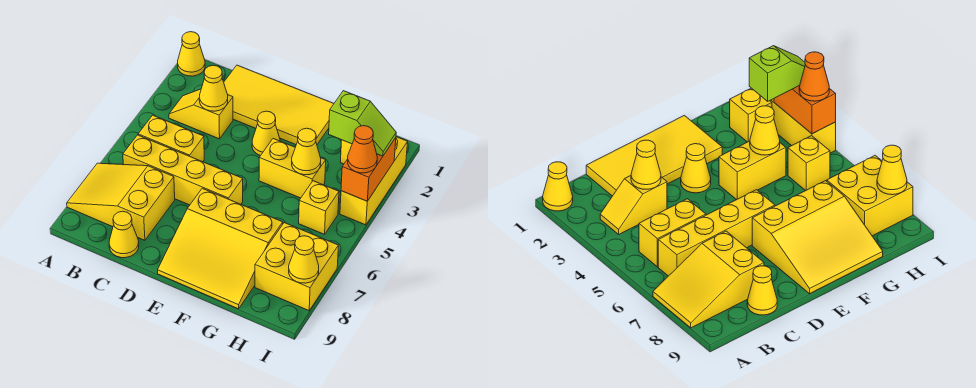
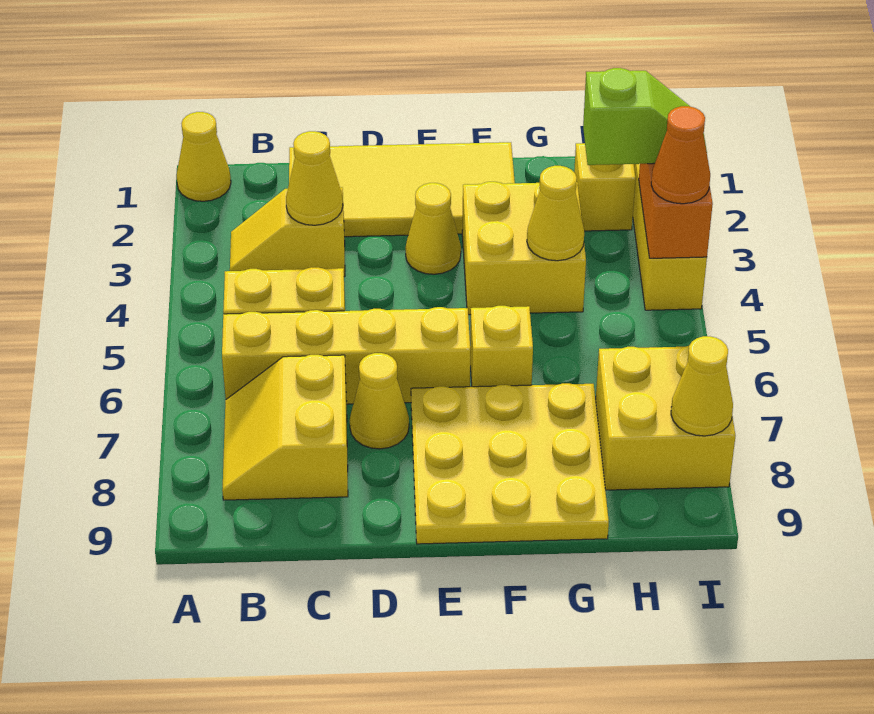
yellow 2x3 slope [67,163,175,240] -> yellow 2x2 slope [222,355,348,500]
yellow 1x1 cone [109,211,139,258] -> yellow 1x1 cone moved to [350,353,409,449]
yellow 3x3 slope [158,188,283,309] -> yellow 3x3 plate [411,383,609,544]
yellow 1x2 brick [259,139,326,198] -> yellow 2x2 brick [462,182,586,315]
yellow 1x1 brick [299,181,339,234] -> yellow 1x1 brick moved to [470,306,533,387]

